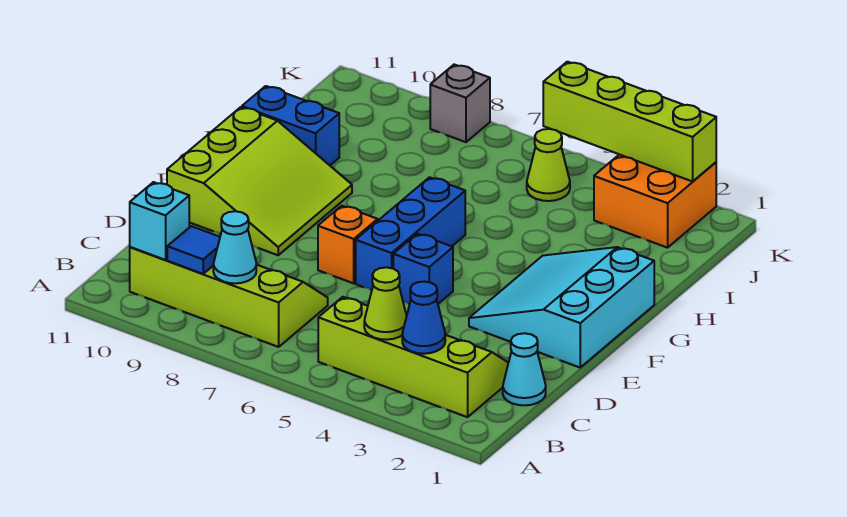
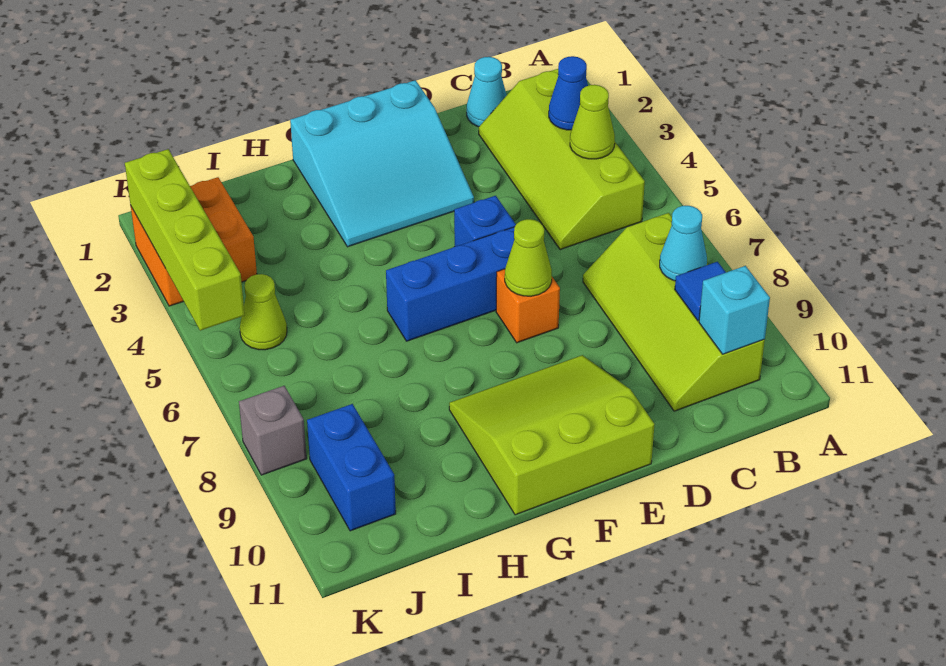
none -> lime 1x1 cone [505,219,552,296]
blue 1x2 brick [242,86,339,165] -> blue 1x2 brick moved to [307,404,396,531]

